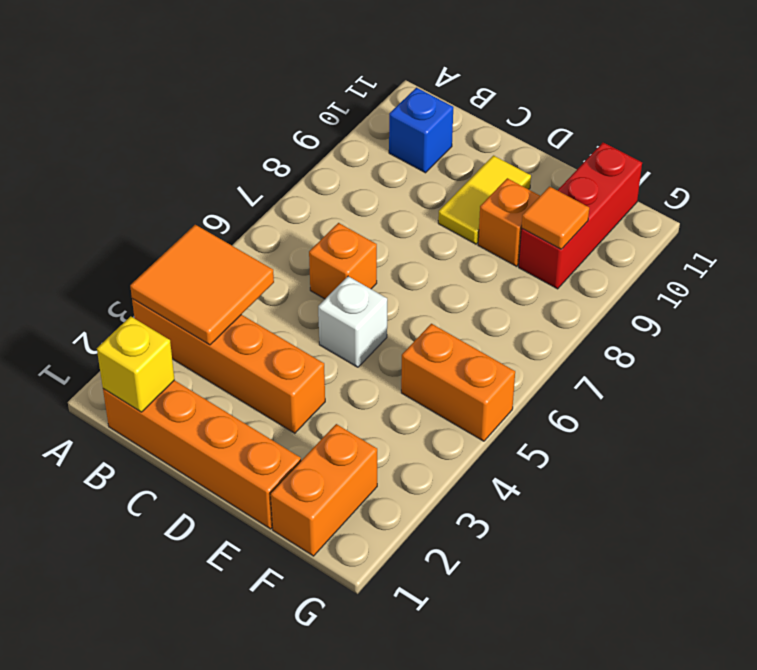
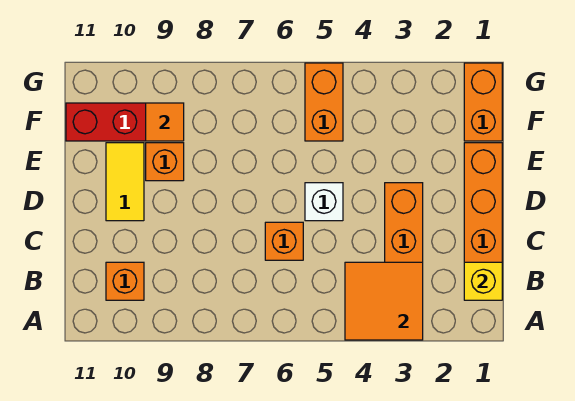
blue 1x1 brick [389,87,453,173] -> orange 1x1 brick [106,262,144,300]
yellow 1x2 tile [438,156,531,244] -> yellow 1x2 tile turned to [106,143,144,221]
orange 1x2 brick [270,424,377,556] -> orange 1x2 brick turned to [464,63,502,141]

